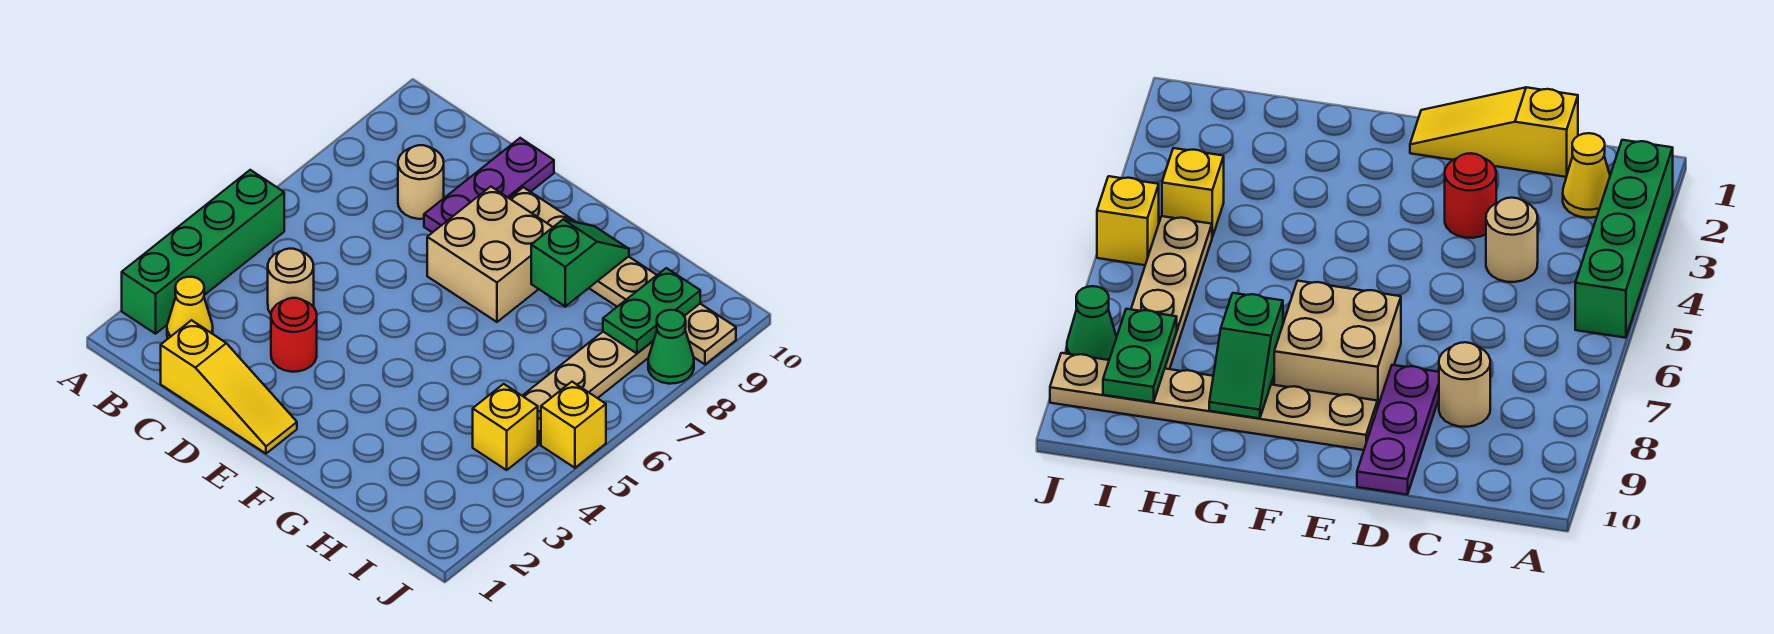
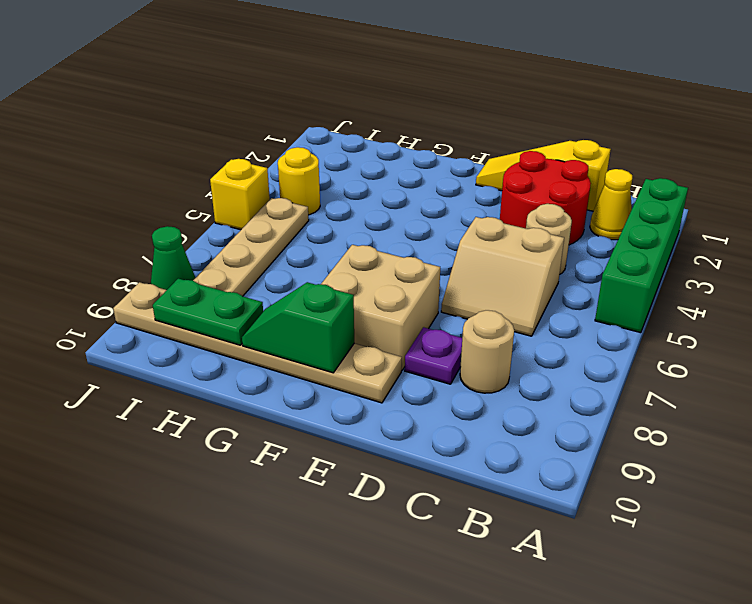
none -> tan 2x2 slope [441,217,564,336]
red 1x1 round brick [271,298,317,372] -> red 2x2 round brick [500,151,591,245]
purple 1x3 plate [424,138,554,233] -> purple 1x1 plate [405,327,462,384]
green 1x2 slope [531,220,629,306] -> green 1x2 slope turned to [242,282,354,373]
yellow 1x1 brick [473,384,538,470] -> yellow 1x1 round brick [278,147,320,215]
green 1x2 plate [603,268,700,353] -> green 1x2 plate turned to [153,279,263,345]

